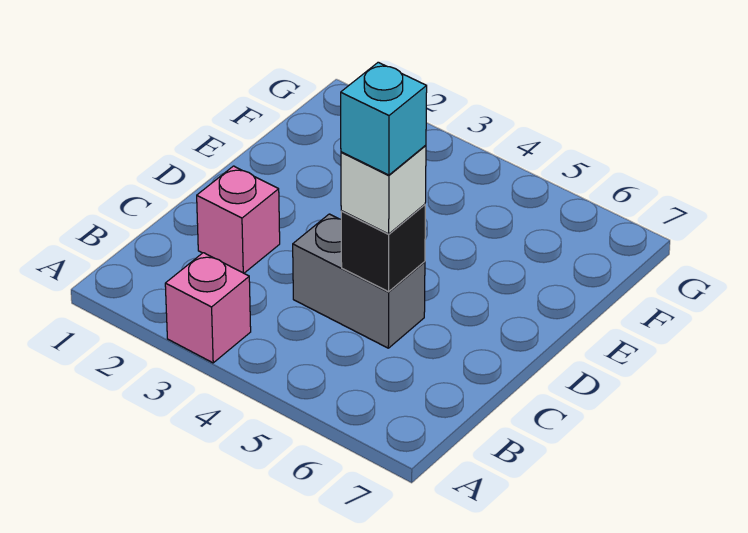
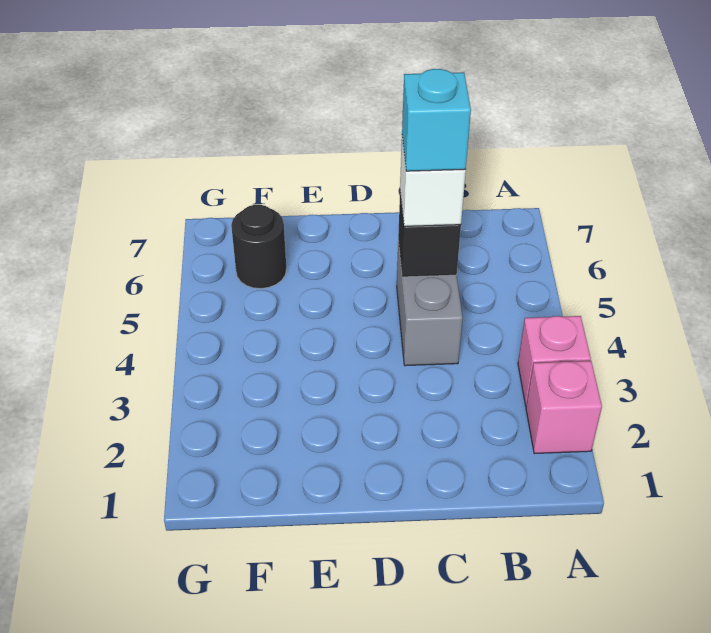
pink 1x1 brick [197,166,280,273] -> pink 1x1 brick moved to [526,361,602,454]
none -> black 1x1 round brick [231,205,286,289]

